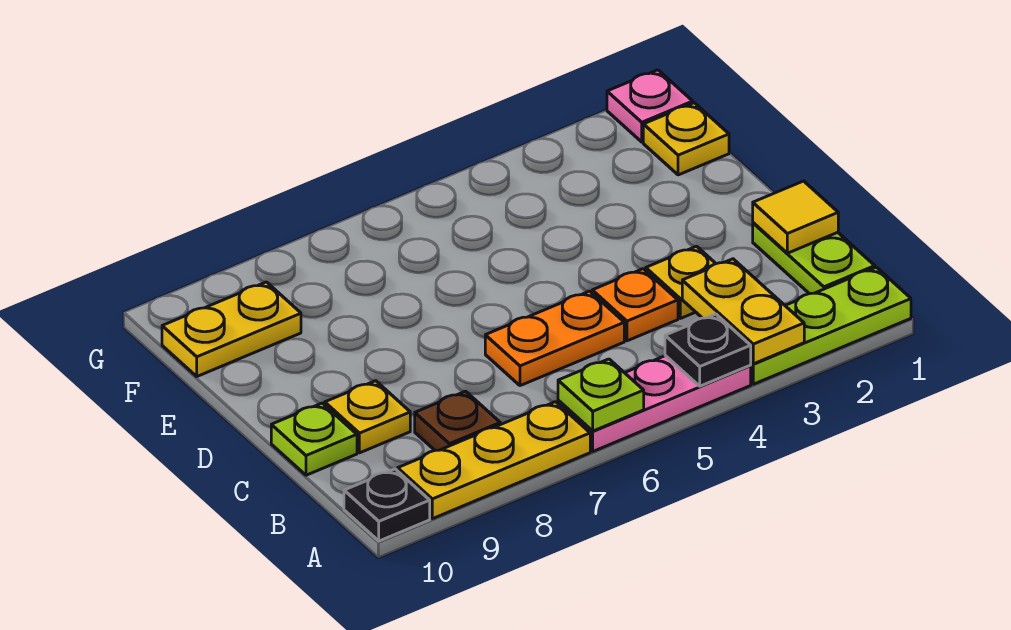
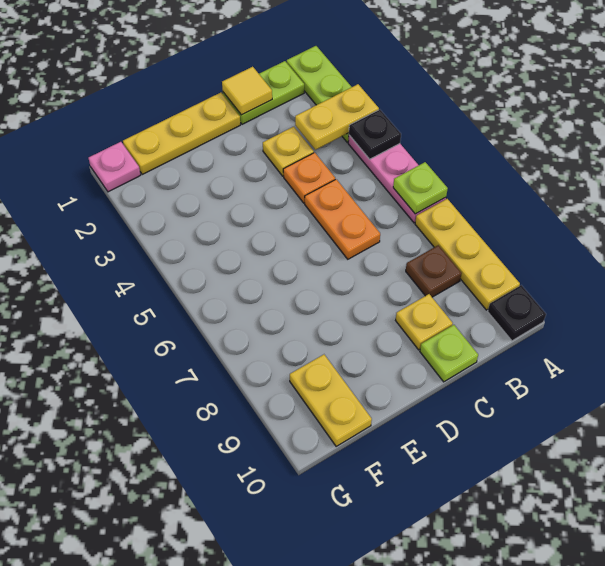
yellow 1x1 plate [643,103,729,175] -> yellow 1x3 plate [123,93,240,174]

